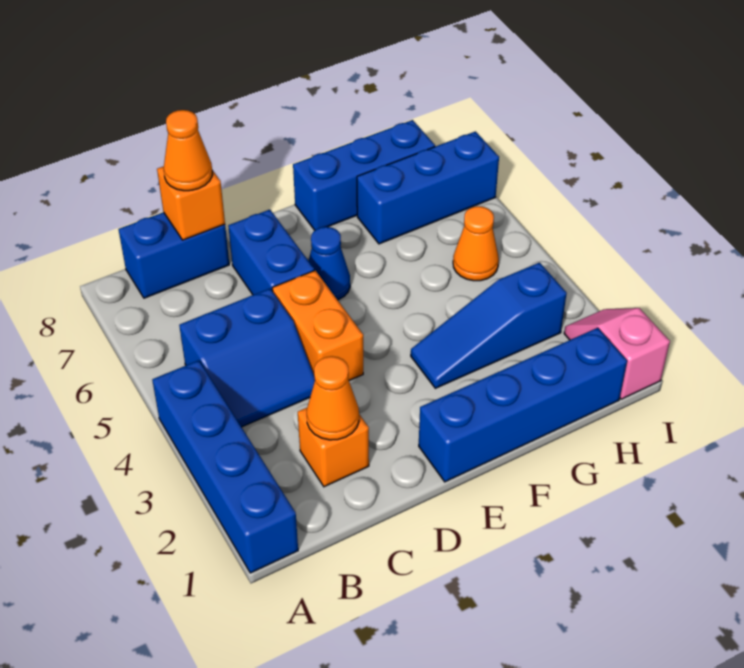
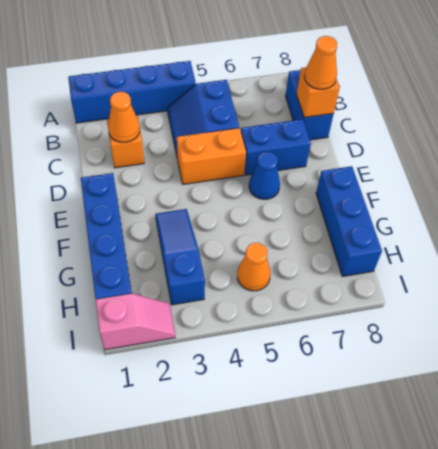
blue 1x3 brick [357,131,499,244] -> none

